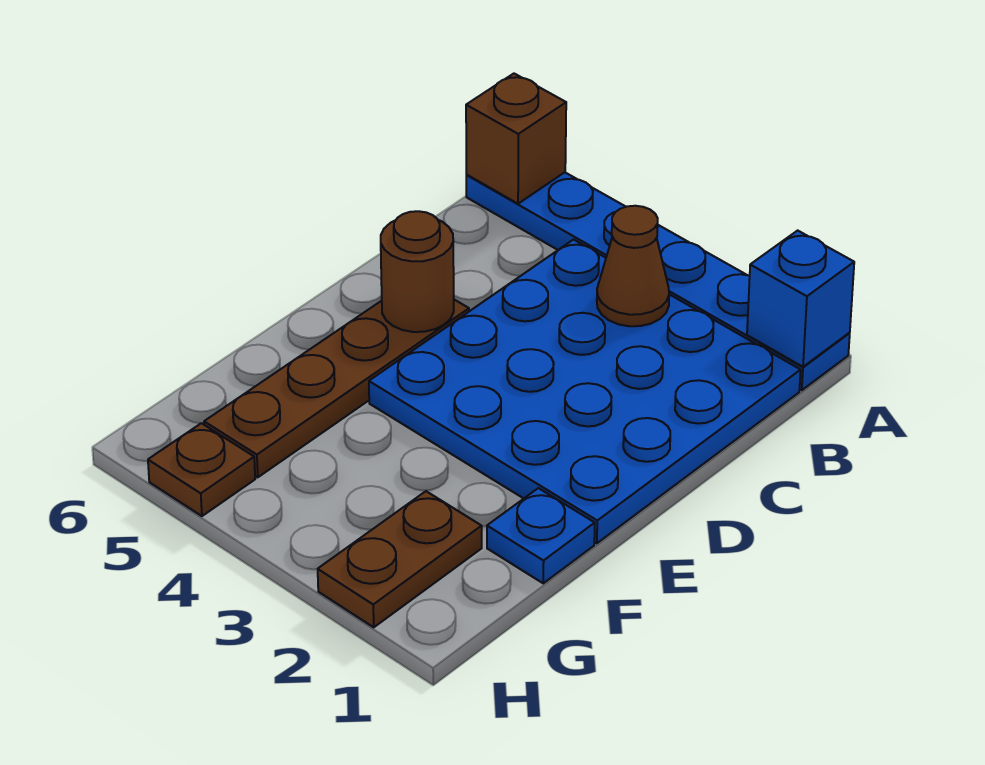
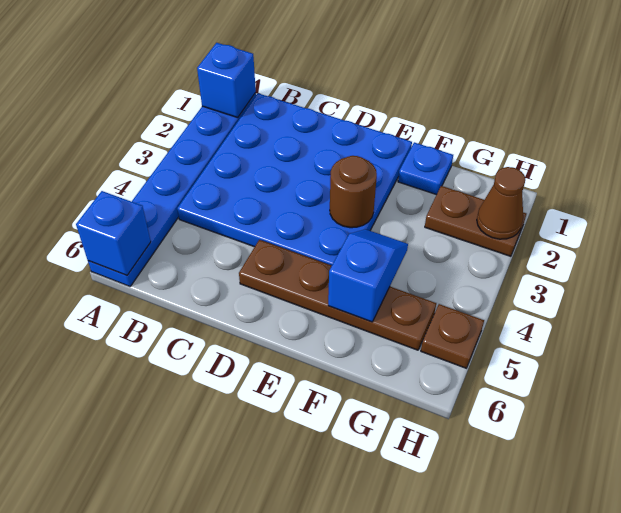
brown 1x1 brick [466,74,566,204] -> blue 1x1 brick [76,191,151,275]
brown 1x1 cone [597,206,669,326] -> brown 1x1 cone moved to [477,167,525,239]
brown 1x1 round brick [381,211,454,332] -> brown 1x1 round brick moved to [330,156,377,228]
none -> blue 1x2 slope [328,229,408,322]

